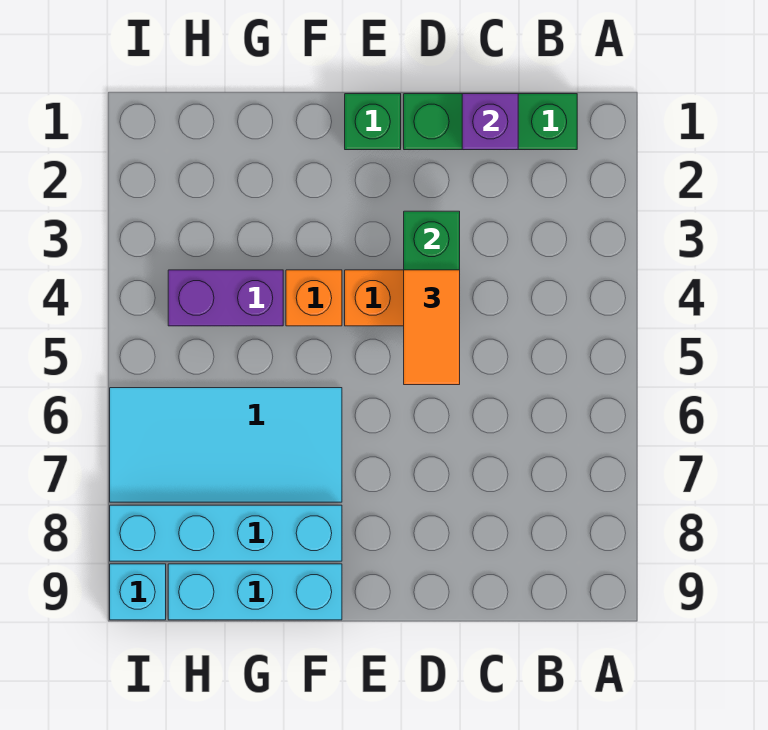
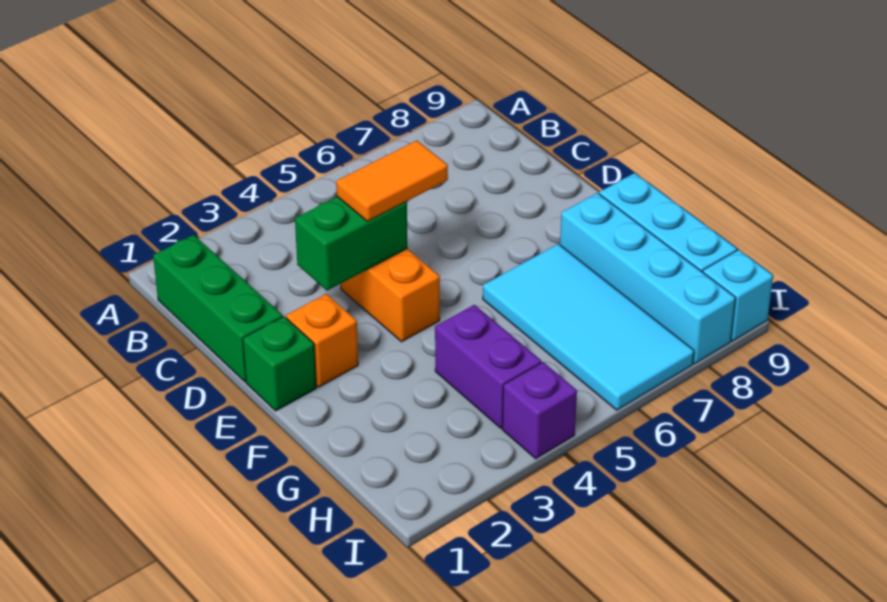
purple 1x1 brick [462,94,518,150] -> purple 1x1 brick moved to [502,362,577,459]
orange 1x1 brick [286,270,342,326] -> orange 1x1 brick moved to [286,294,358,387]

